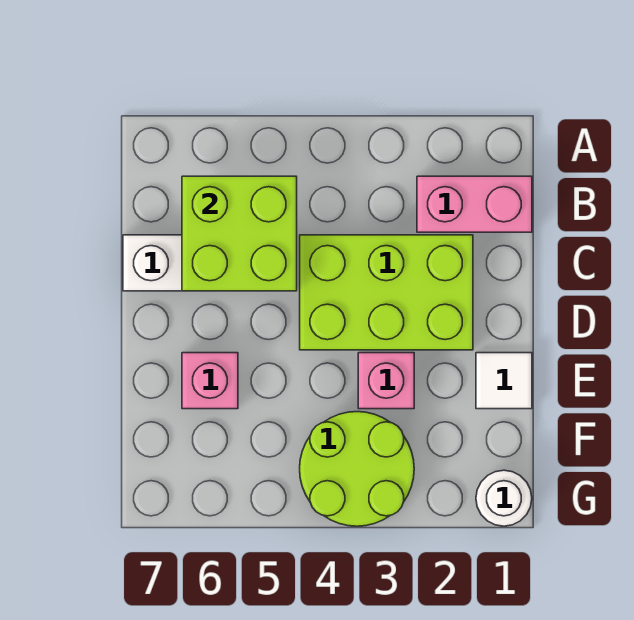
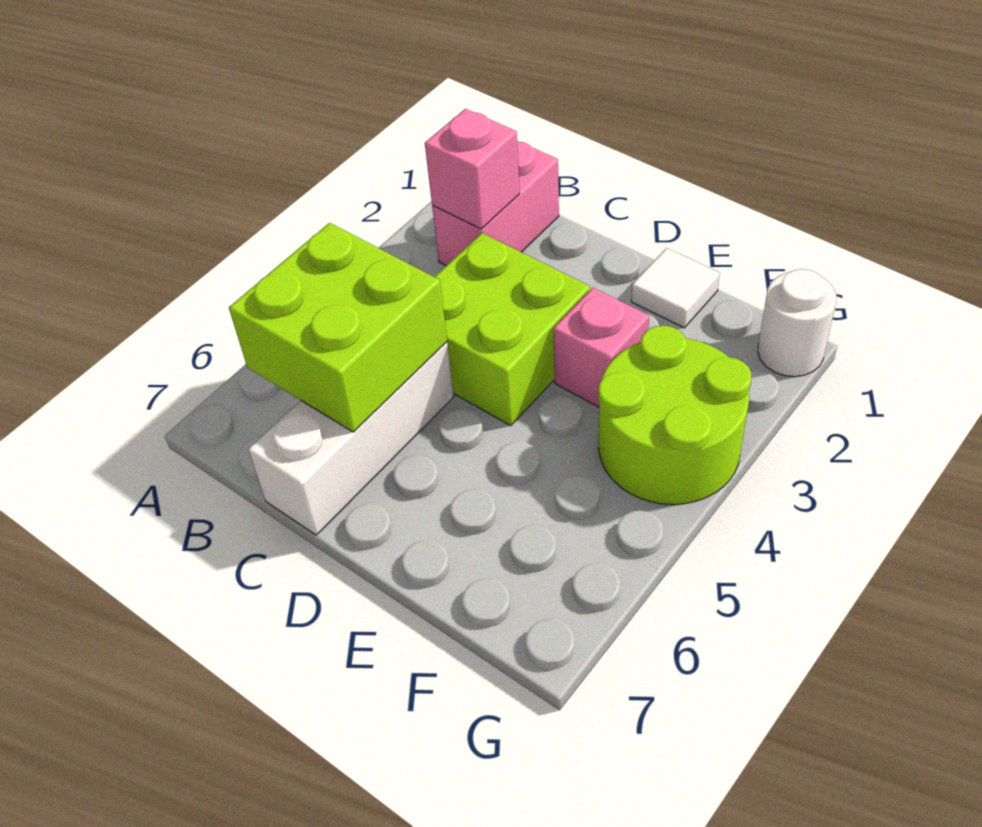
lime 2x3 brick [300,235,473,350] -> lime 2x2 brick [435,233,590,426]
pink 1x1 brick [182,353,238,409] -> pink 1x1 brick moved to [425,109,520,229]

